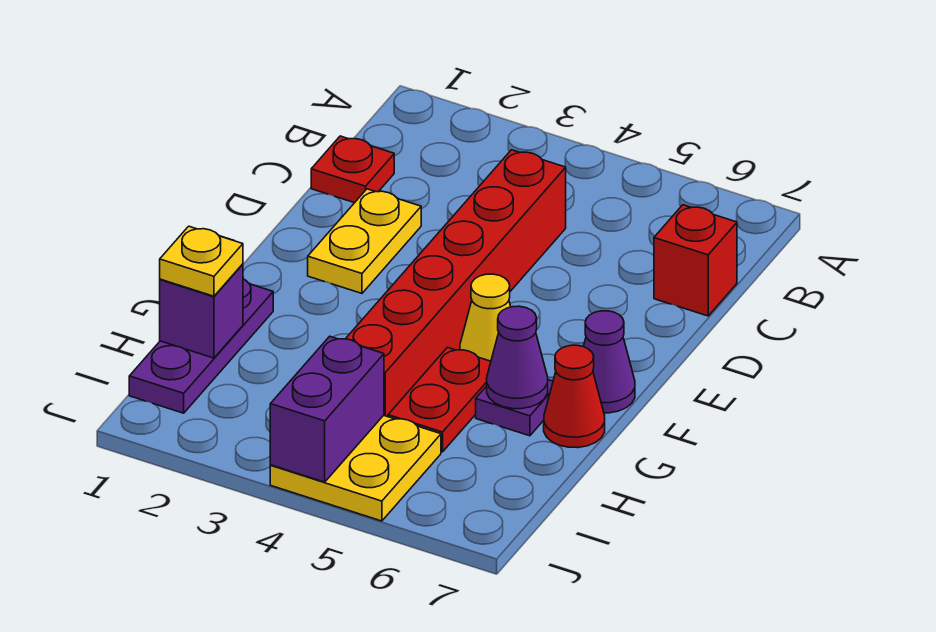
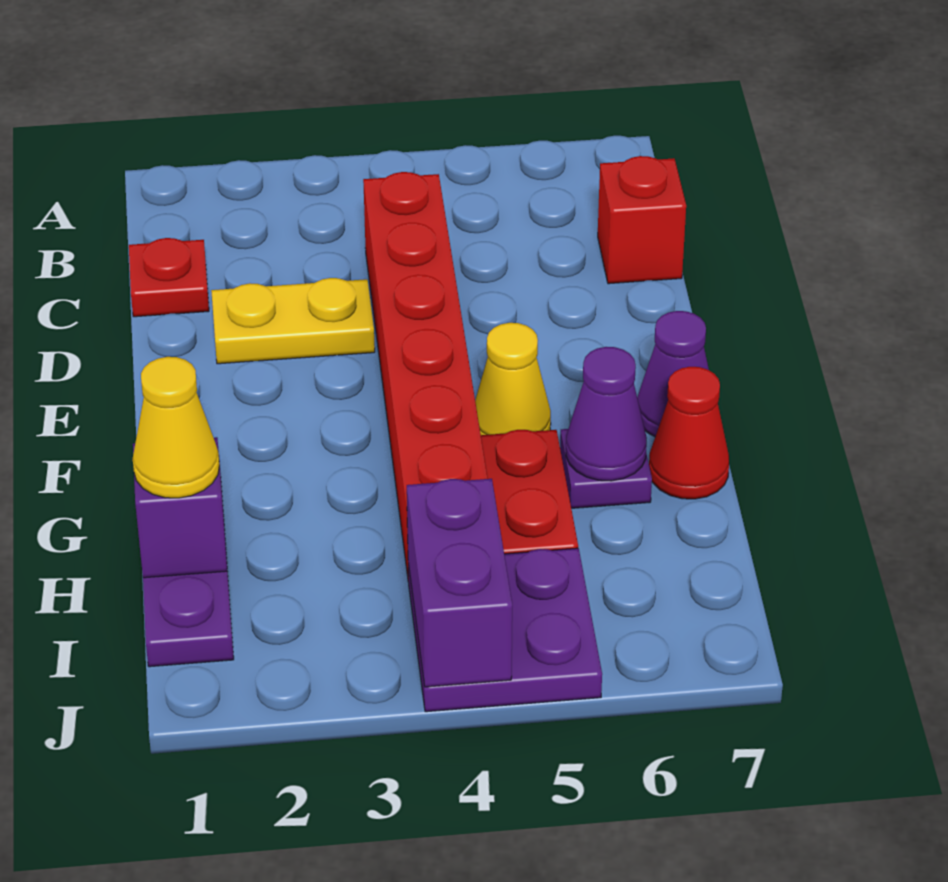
yellow 1x2 plate [308,189,421,293] -> yellow 1x2 plate turned to [211,278,375,364]
yellow 1x1 plate [160,226,243,296] -> yellow 1x1 cone [133,357,219,498]
yellow 2x2 plate [270,415,441,521] -> purple 2x2 plate [408,548,602,712]

